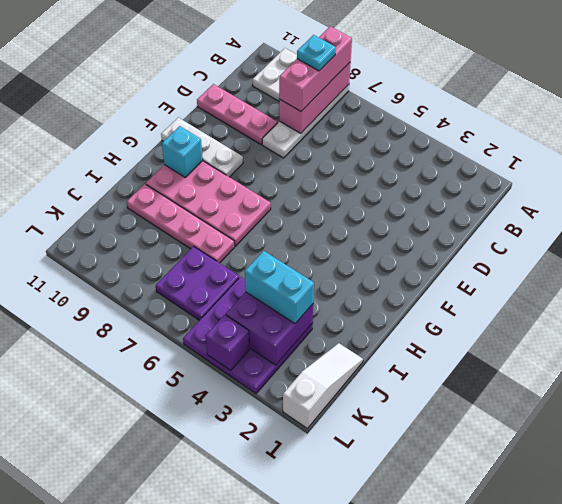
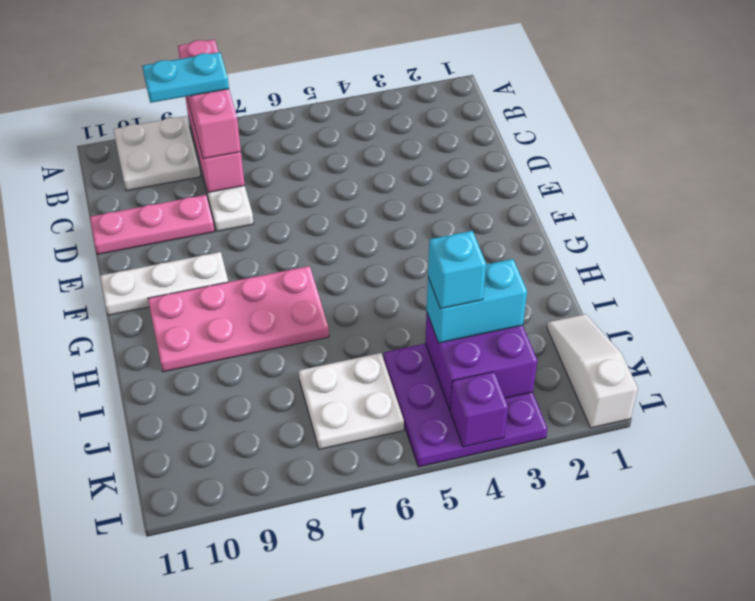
cyan 1x1 plate [297,35,336,71] -> cyan 1x2 plate [142,52,229,103]
cyan 1x1 brick [162,126,203,177] -> cyan 1x1 brick moved to [428,231,486,309]
pink 1x4 plate [127,184,235,263] -> none
purple 2x2 plate [156,246,239,320] -> white 2x2 plate [299,353,404,449]

